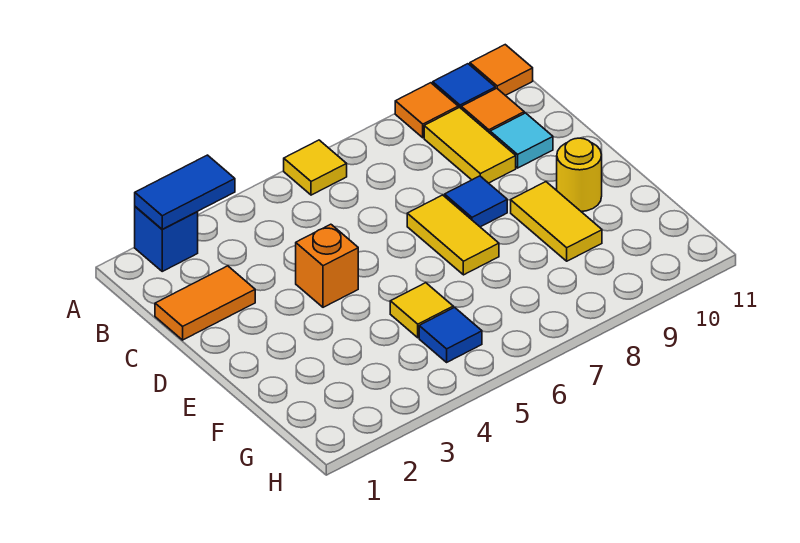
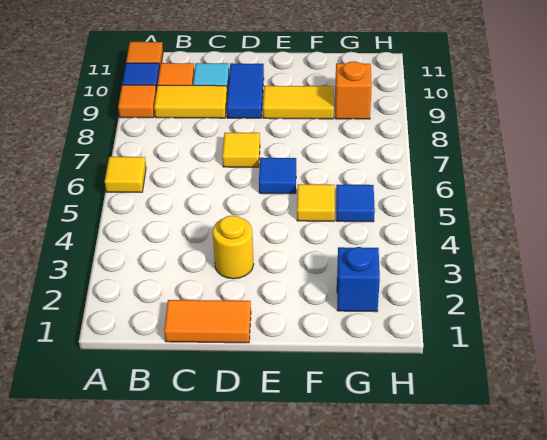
blue 1x1 brick [135,207,198,271] -> blue 1x1 brick moved to [337,247,380,312]
blue 1x2 tile [135,155,235,229] -> blue 1x2 tile moved to [227,63,264,118]
orange 1x2 tile [155,266,255,340] -> orange 1x2 tile turned to [164,300,251,343]
orange 1x1 brick [296,224,358,307] -> orange 1x1 brick moved to [335,61,372,119]
yellow 1x2 tile [407,195,499,275] -> yellow 1x1 tile [222,133,260,167]
blue 1x1 tile [445,176,507,227] -> blue 1x1 tile moved to [259,158,296,194]
yellow 1x1 round brick [557,138,602,212] -> yellow 1x1 round brick moved to [213,215,254,279]

